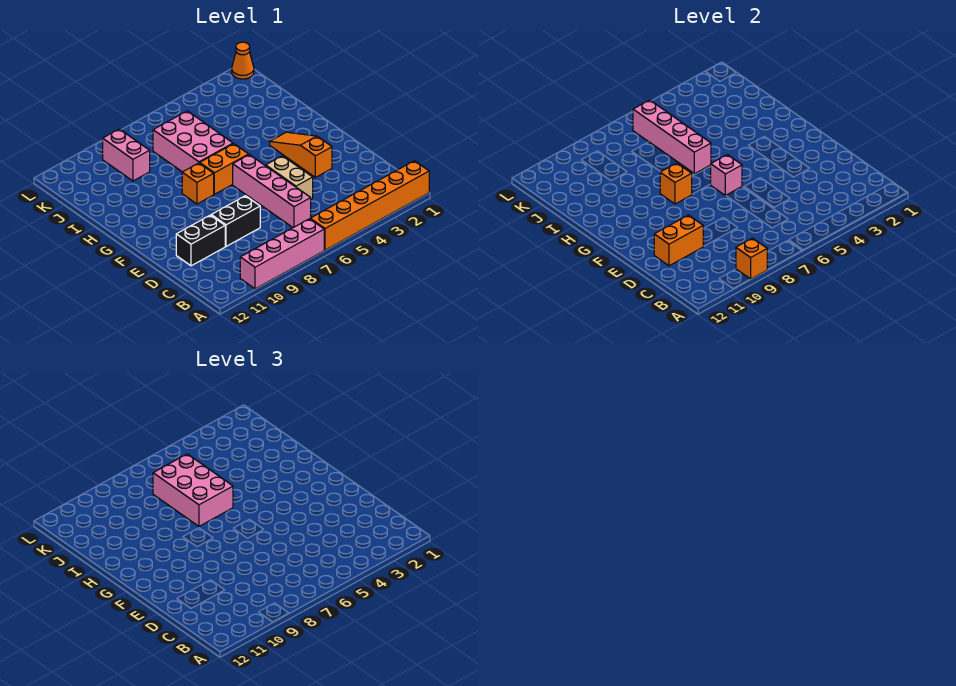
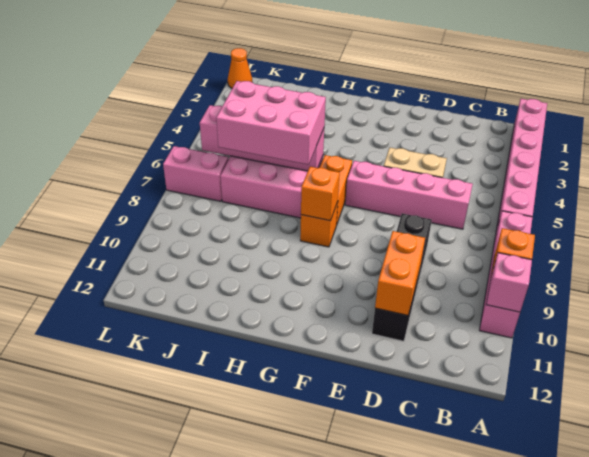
orange 1x6 brick [310,161,429,250] -> pink 1x6 brick [496,99,547,232]
orange 1x3 slope [270,132,332,177] -> none
pink 1x1 brick [711,155,742,196] -> pink 1x1 brick moved to [486,253,532,312]
pink 1x2 brick [103,129,150,181] -> pink 1x2 brick moved to [163,146,229,201]

